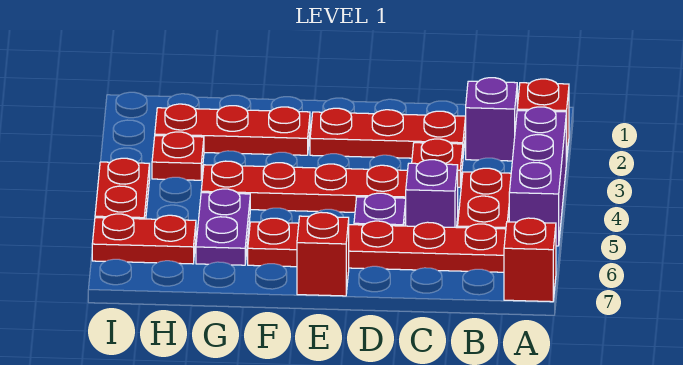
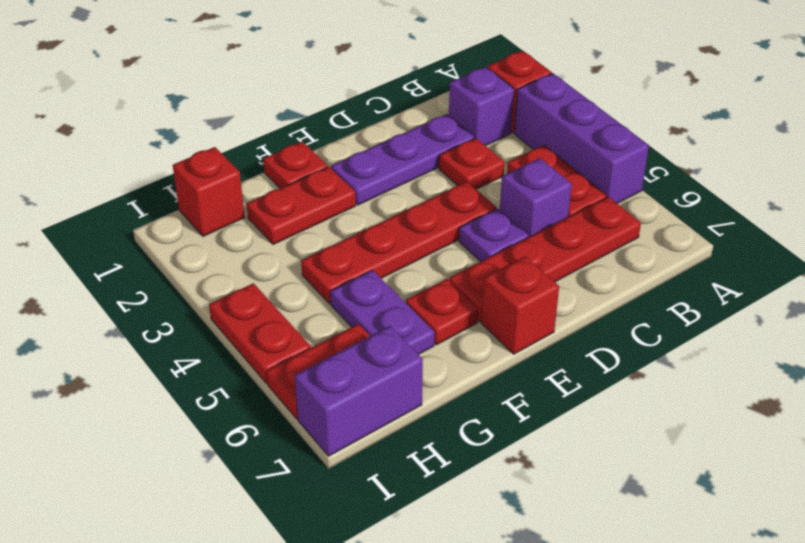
red 1x1 brick [504,218,556,302] -> red 1x1 brick moved to [173,147,245,236]
red 1x3 plate [310,108,466,158] -> purple 1x3 plate [331,114,475,205]
red 1x3 plate [155,104,310,155] -> red 1x2 plate [247,167,356,245]
red 1x1 plate [152,132,204,180] -> red 1x1 plate moved to [263,142,328,188]
none -> purple 1x2 brick [295,326,423,456]

